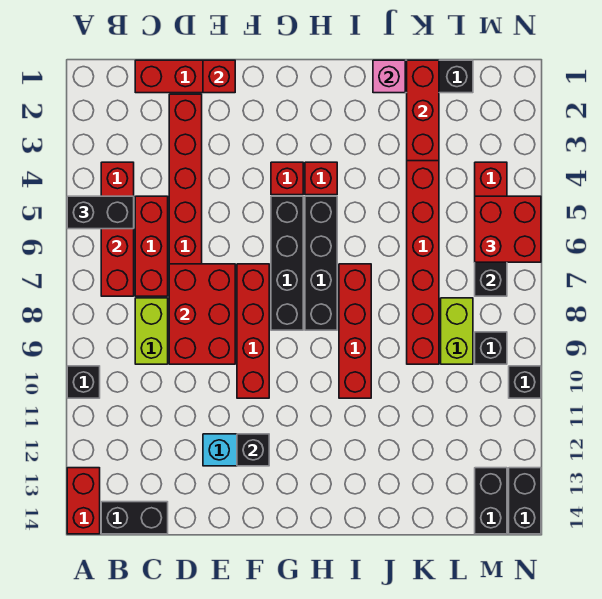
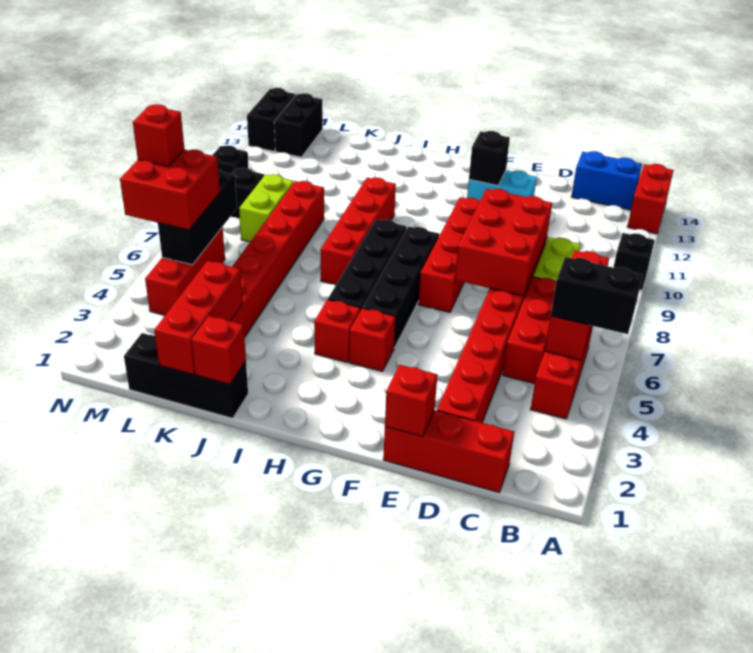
black 1x2 brick [101,502,168,534] -> blue 1x2 brick [571,151,642,210]
pink 1x1 brick [373,60,405,93] -> red 1x1 brick [191,316,246,384]
none -> red 1x1 brick [133,104,184,166]

